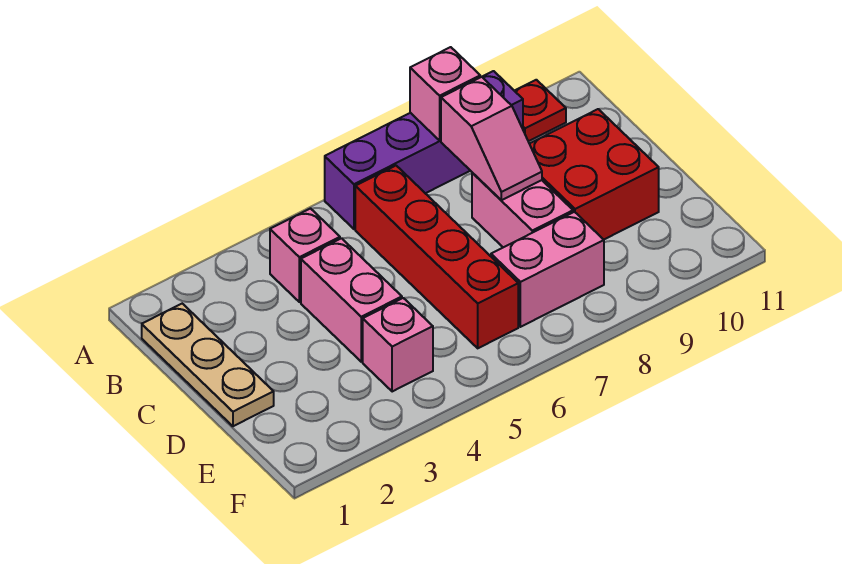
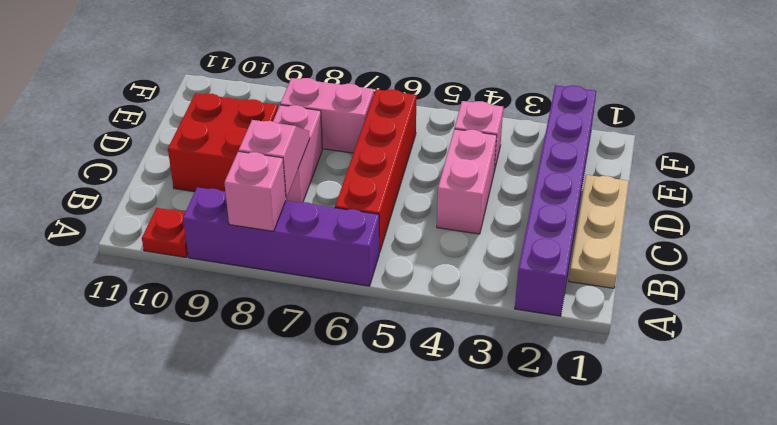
none -> purple 1x6 brick [515,85,596,316]
pink 1x1 brick [270,209,340,302] -> none

